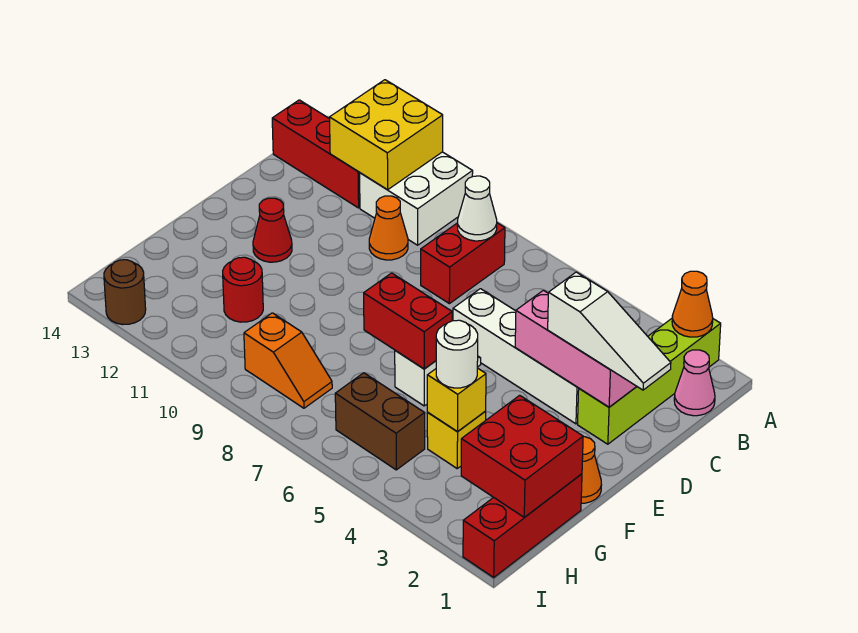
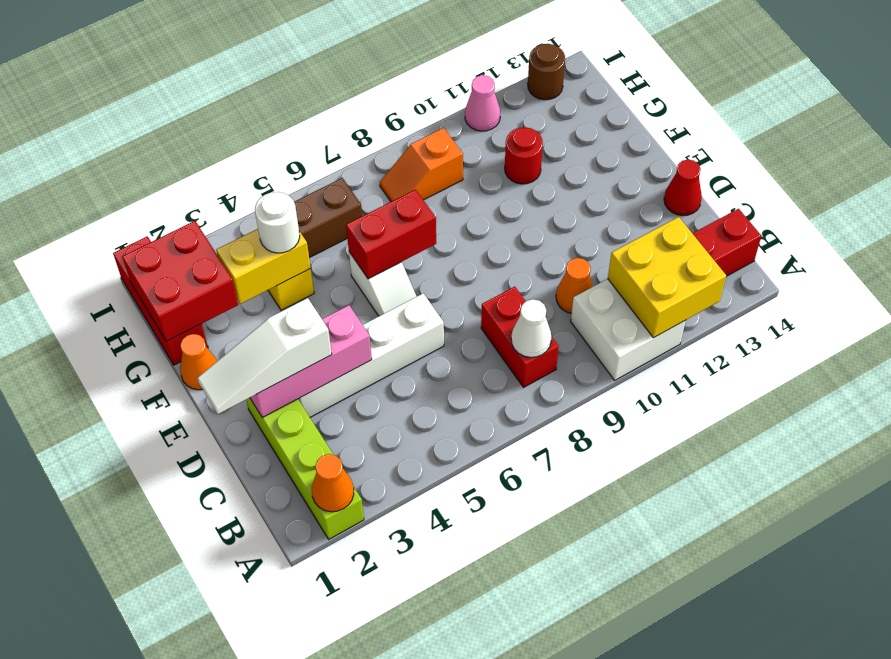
pink 1x1 cone [674,350,715,416] -> pink 1x1 cone moved to [465,75,500,131]
red 1x1 cone [253,198,292,262] -> red 1x1 cone moved to [664,159,702,216]
yellow 1x1 brick [427,368,486,431] -> yellow 1x2 brick [216,229,311,304]

